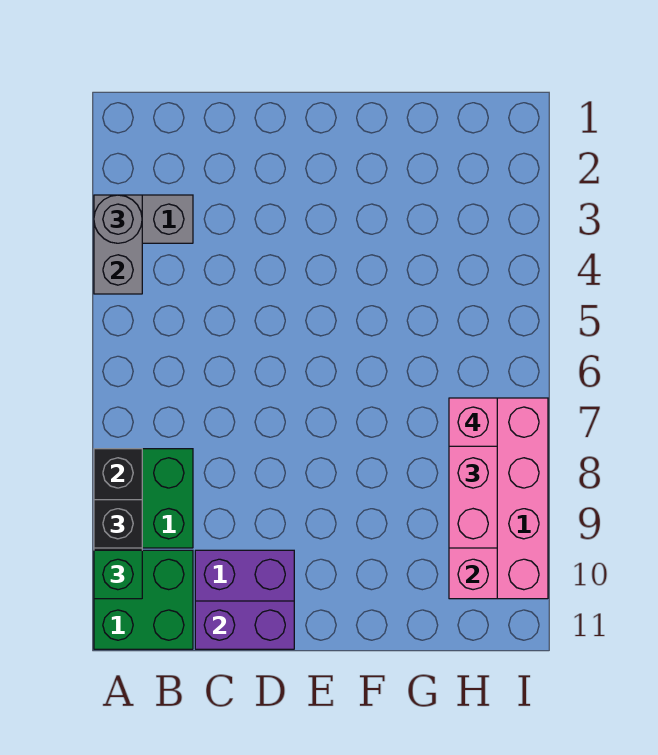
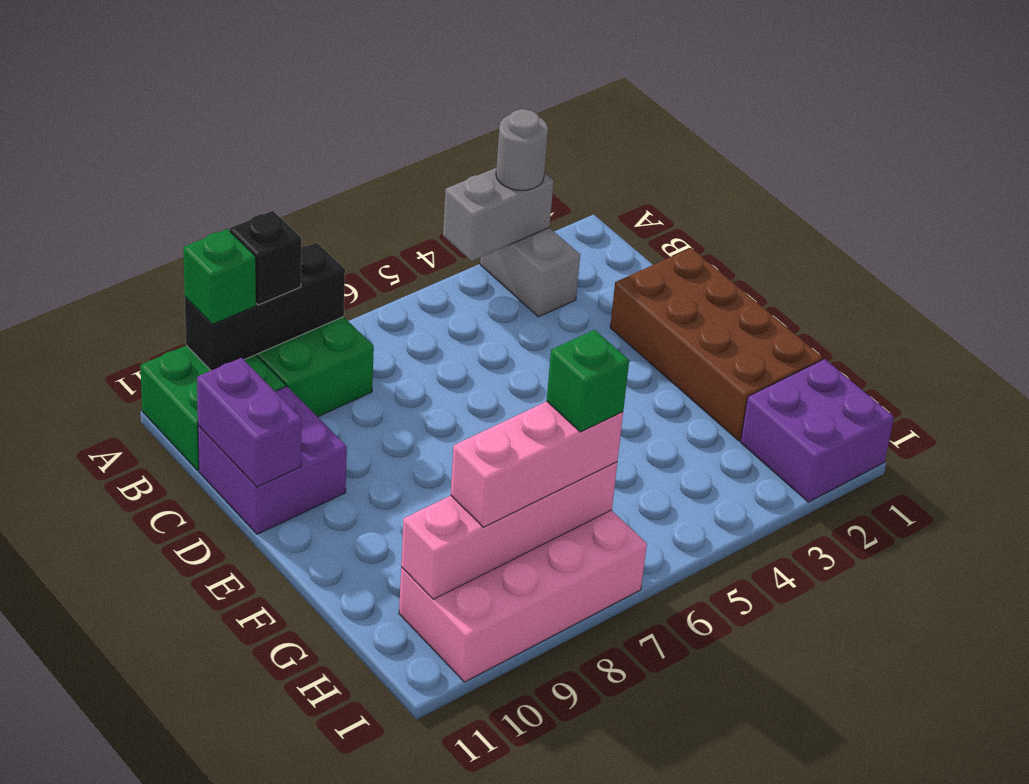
none -> brown 2x4 brick [610,248,823,441]
none -> purple 2x2 brick [741,359,894,502]
pink 1x1 brick [449,398,497,446] -> green 1x1 brick [547,330,629,432]

